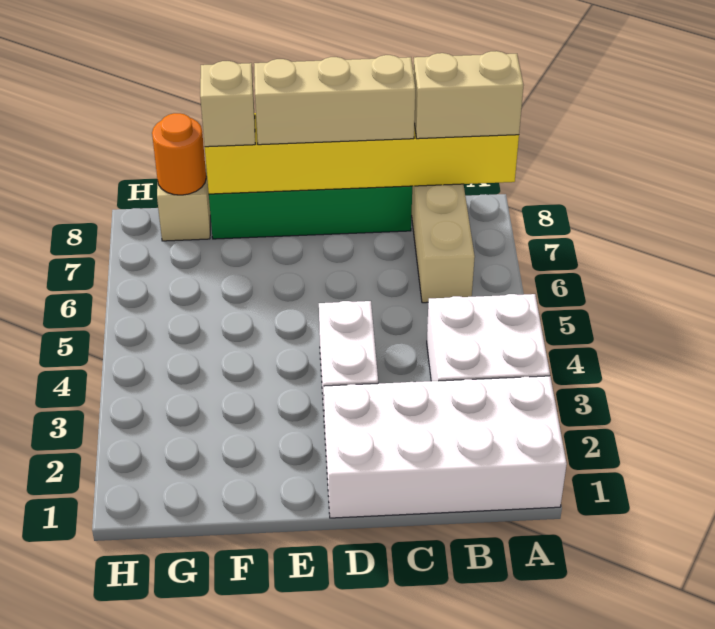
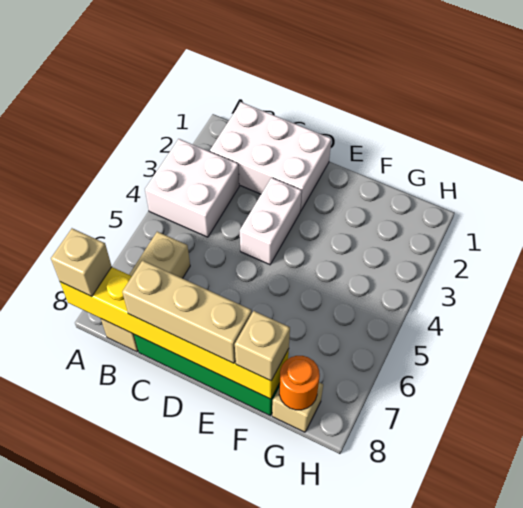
white 2x4 brick [324,376,567,518] -> white 2x3 brick [210,102,331,211]
tan 1x2 brick [413,51,523,139] -> tan 1x1 brick [51,228,112,296]

